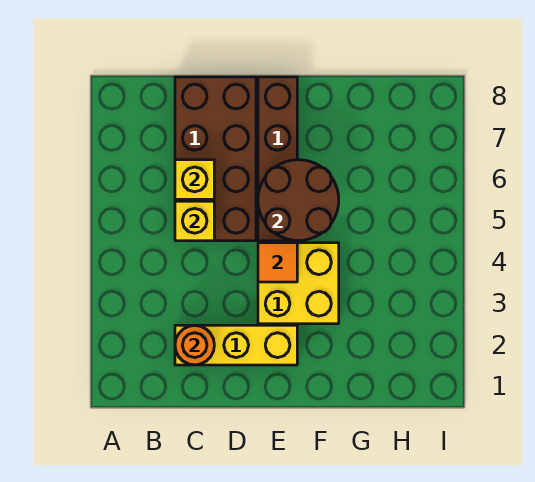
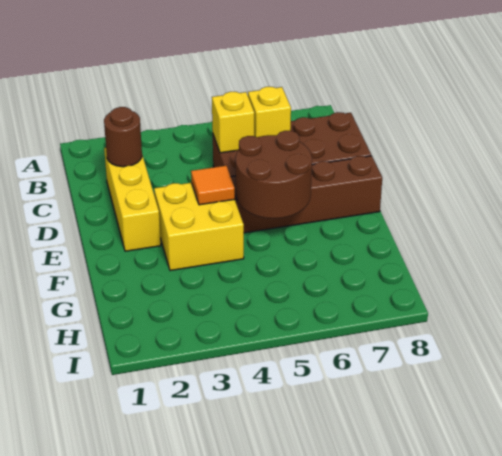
orange 1x1 round brick [175,326,214,365] -> brown 1x1 round brick [104,107,142,167]

